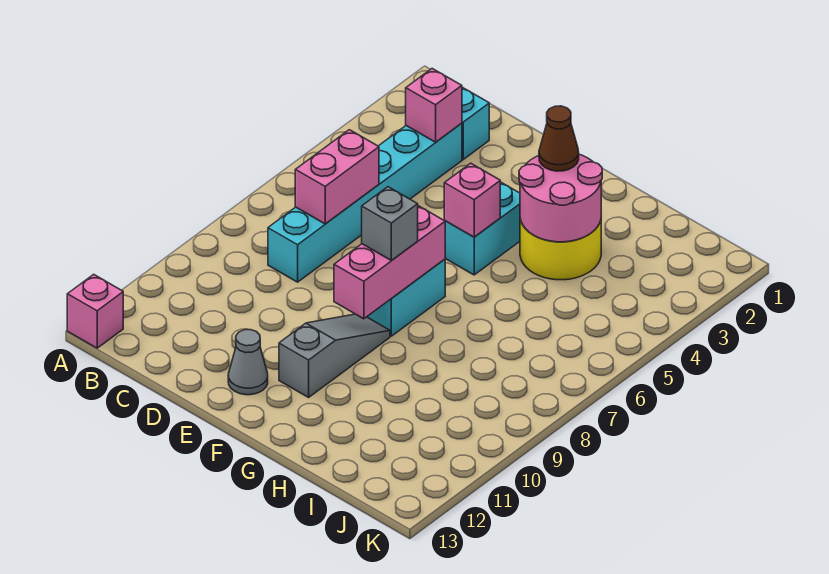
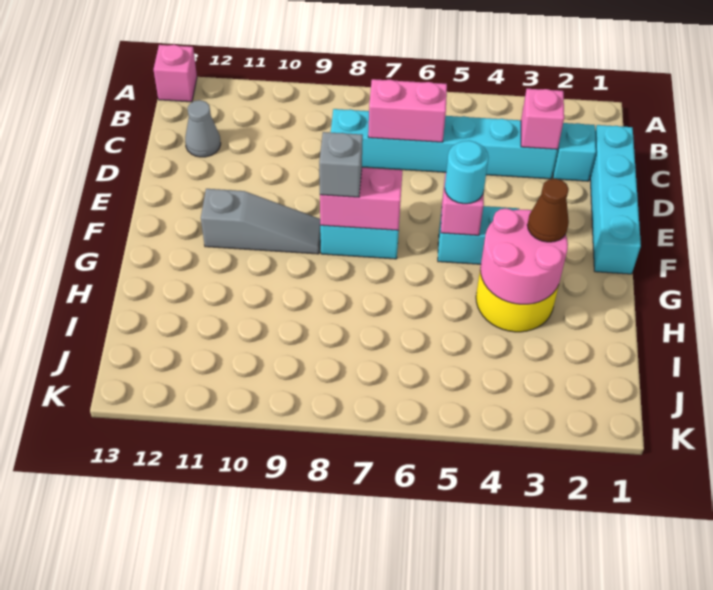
none -> cyan 1x4 brick [590,125,641,274]
grey 1x1 cone [228,330,268,395] -> grey 1x1 cone moved to [185,100,221,157]
none -> cyan 1x1 round brick [445,141,489,204]
pink 1x3 brick [334,206,445,319] -> pink 1x2 brick [320,167,403,230]

